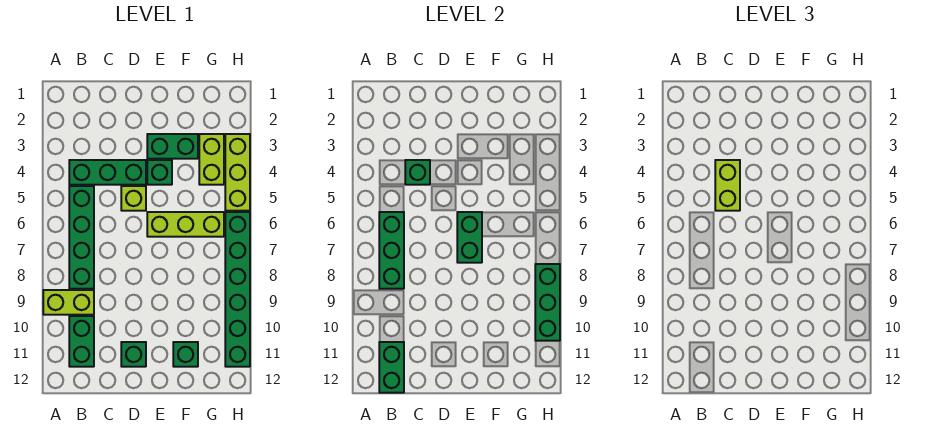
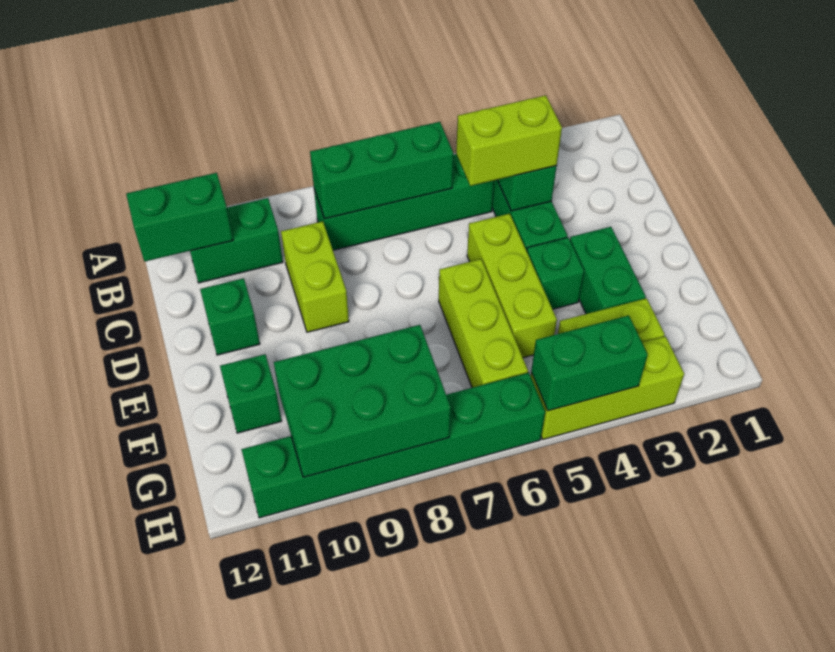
lime 1x2 brick [43,290,94,315] -> lime 1x2 brick moved to [281,221,349,332]
lime 1x1 brick [121,186,146,211] -> lime 1x3 brick [467,214,557,358]
green 1x2 brick [457,212,482,263] -> green 1x2 brick moved to [531,316,648,411]
green 1x3 brick [535,264,560,341] -> green 2x3 brick [274,325,451,477]

